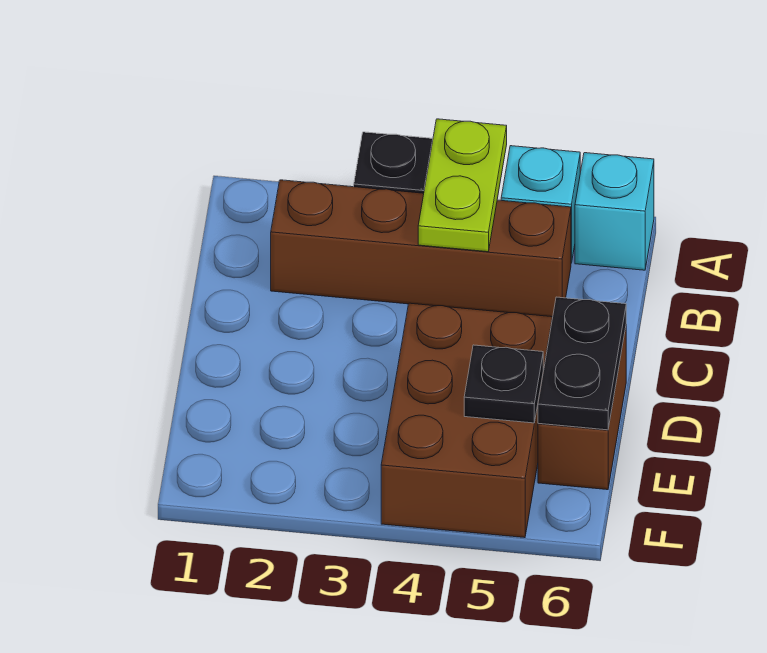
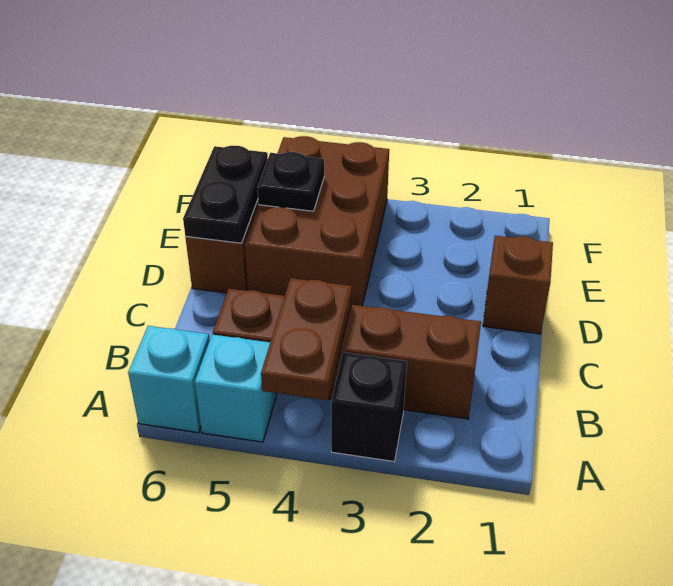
lime 1x2 plate [418,119,507,252] -> brown 1x2 plate [261,278,352,400]
none -> brown 1x1 brick [483,236,553,334]

